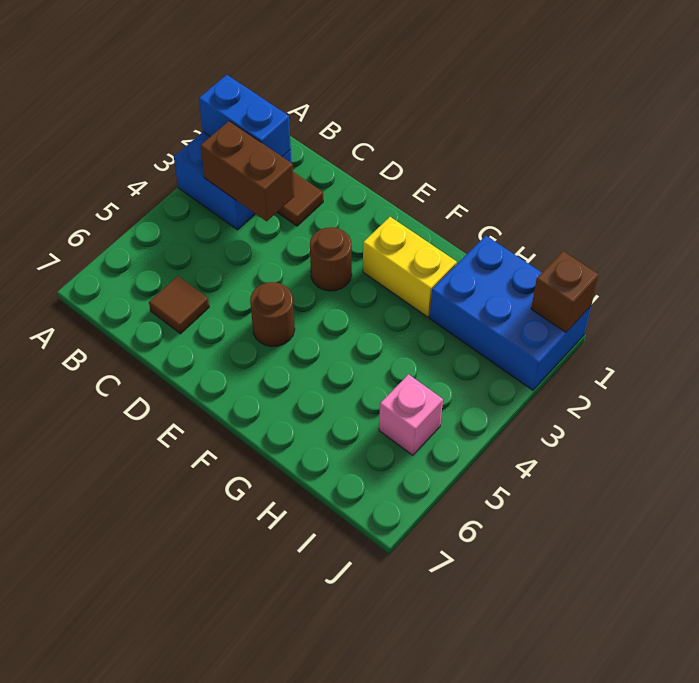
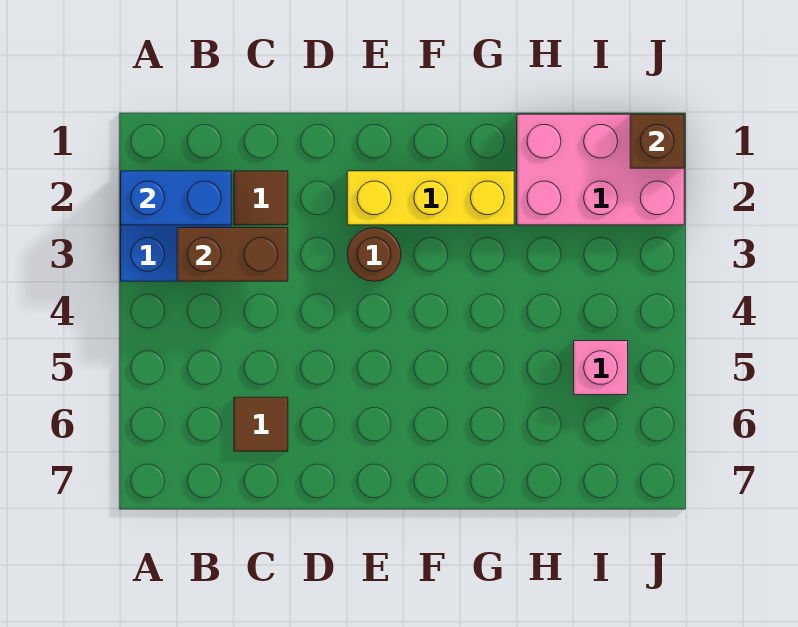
brown 1x1 round brick [250,282,295,347] -> none
yellow 1x2 brick [363,217,457,317] -> yellow 1x3 brick [347,171,514,225]
blue 2x3 brick [430,236,591,390] -> pink 2x3 brick [517,114,684,225]

